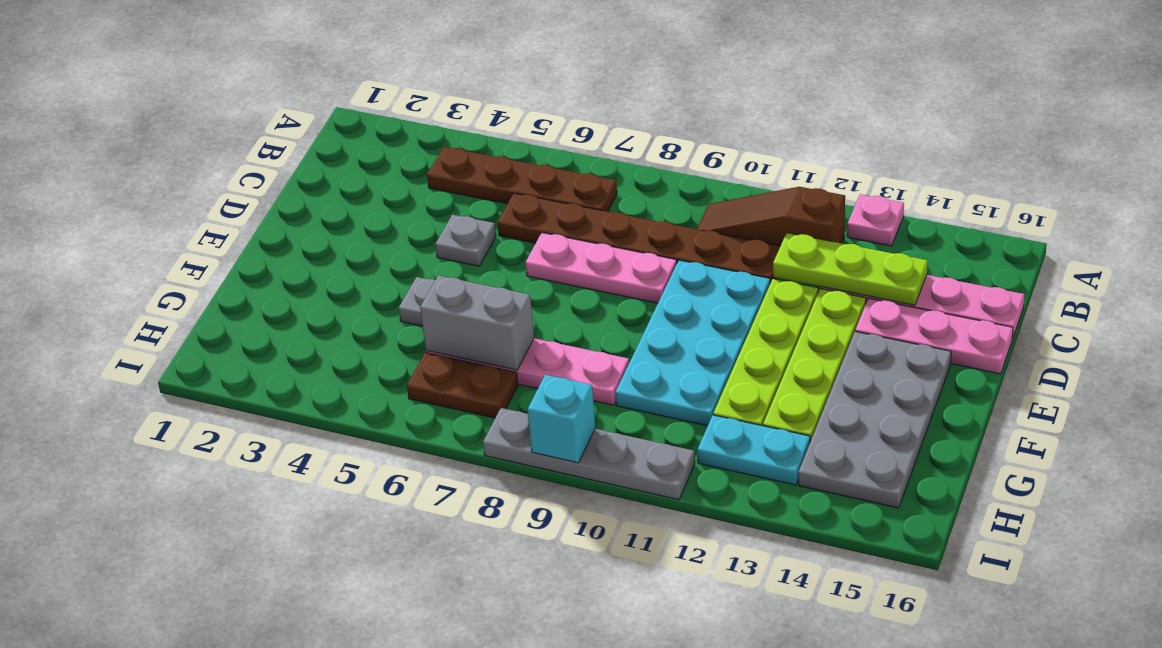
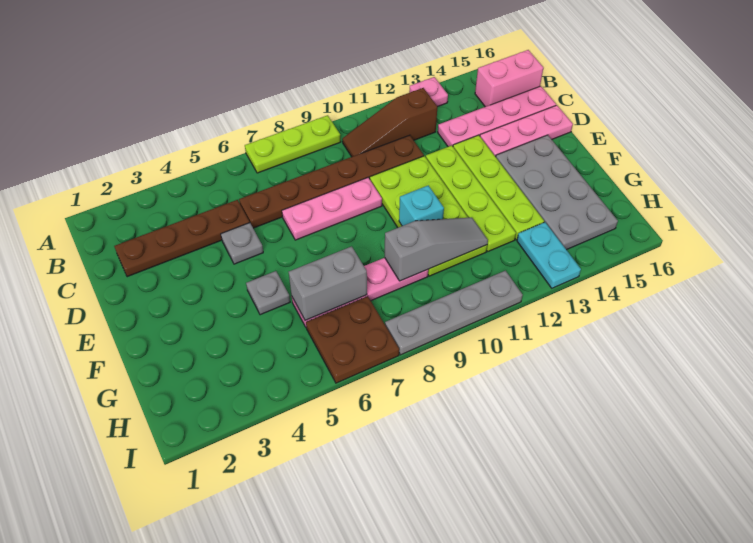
brown 1x4 plate [427,147,617,212] -> brown 1x4 plate moved to [114,200,250,277]
none -> pink 1x2 brick [475,50,543,107]
lime 1x3 plate [773,233,928,305] -> lime 1x3 plate moved to [245,115,341,173]
cyan 2x4 plate [616,260,770,426] -> lime 2x4 plate [370,156,487,276]
none -> grey 1x3 slope [385,217,488,281]
brown 1x2 plate [407,353,518,418] -> brown 2x2 plate [306,296,399,383]
cyan 1x2 plate [697,415,810,485] -> cyan 1x2 plate turned to [517,222,581,288]
cyan 1x1 brick [528,375,595,463] -> cyan 1x1 brick moved to [399,186,444,226]

